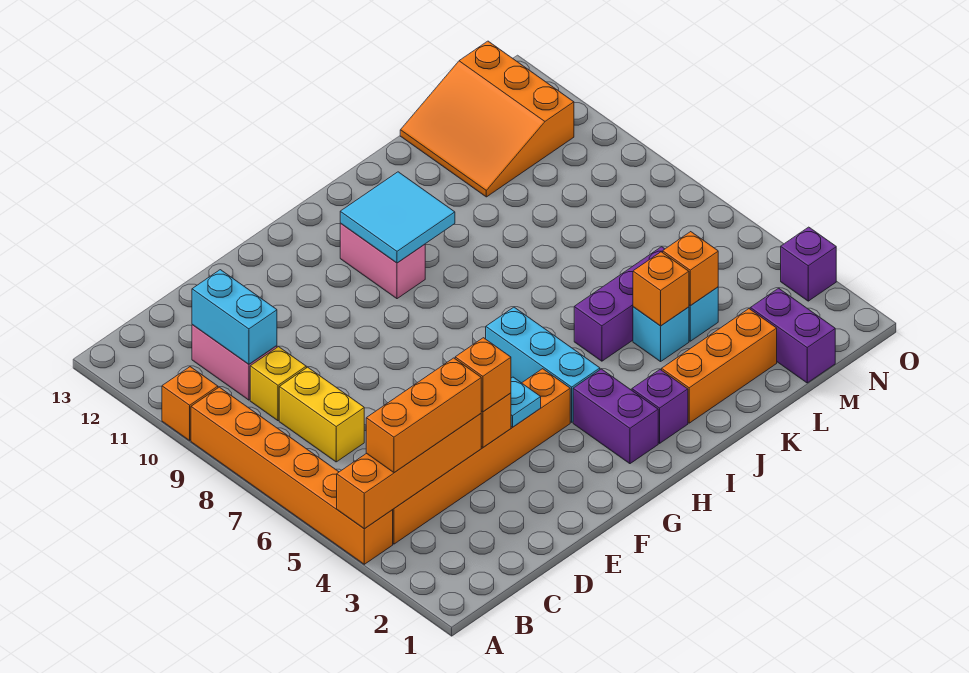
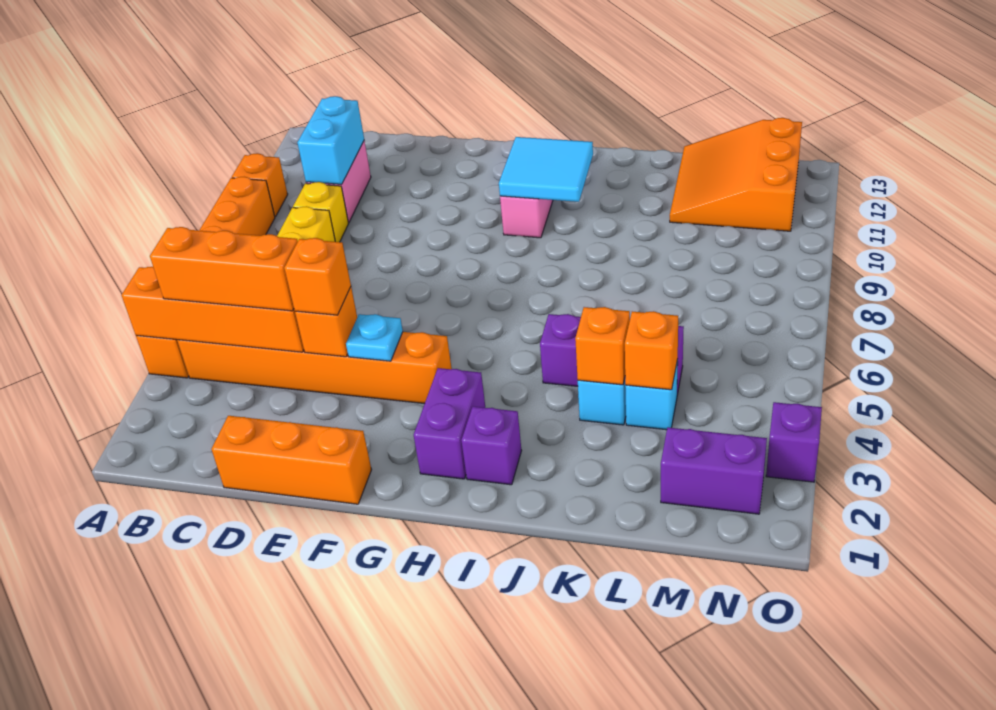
cyan 1x3 brick [486,307,600,422] -> none
orange 1x3 brick [662,309,777,423] -> orange 1x3 brick moved to [211,416,372,504]
purple 1x2 brick [750,288,835,383] -> purple 1x2 brick turned to [661,427,767,514]

